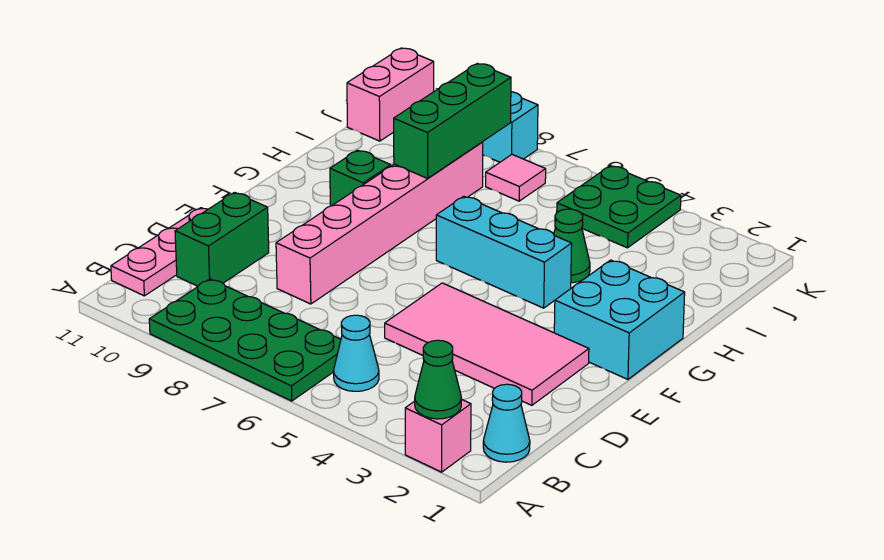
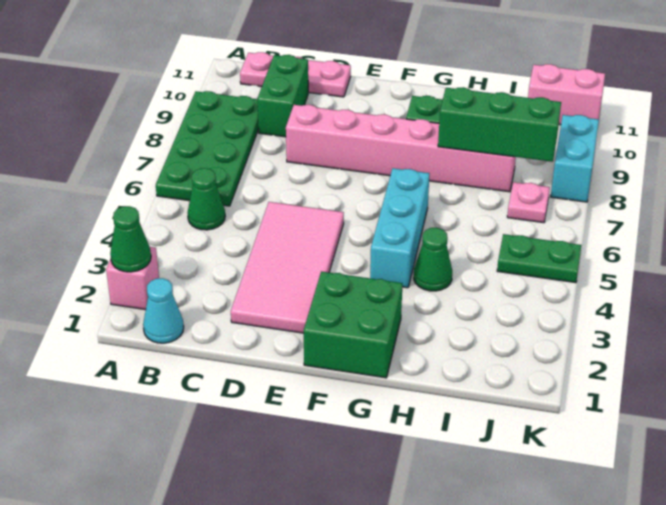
cyan 1x1 cone [334,315,379,391] -> green 1x1 cone [188,168,225,230]
green 1x2 brick [175,193,269,286] -> green 1x2 brick turned to [257,55,308,137]
cyan 2x2 brick [554,260,685,379] -> green 2x2 brick [304,271,403,378]
green 2x2 plate [557,166,681,248] -> green 1x2 plate [497,234,582,283]
pink 1x1 tile [486,155,546,201] -> pink 1x1 plate [507,182,550,223]

